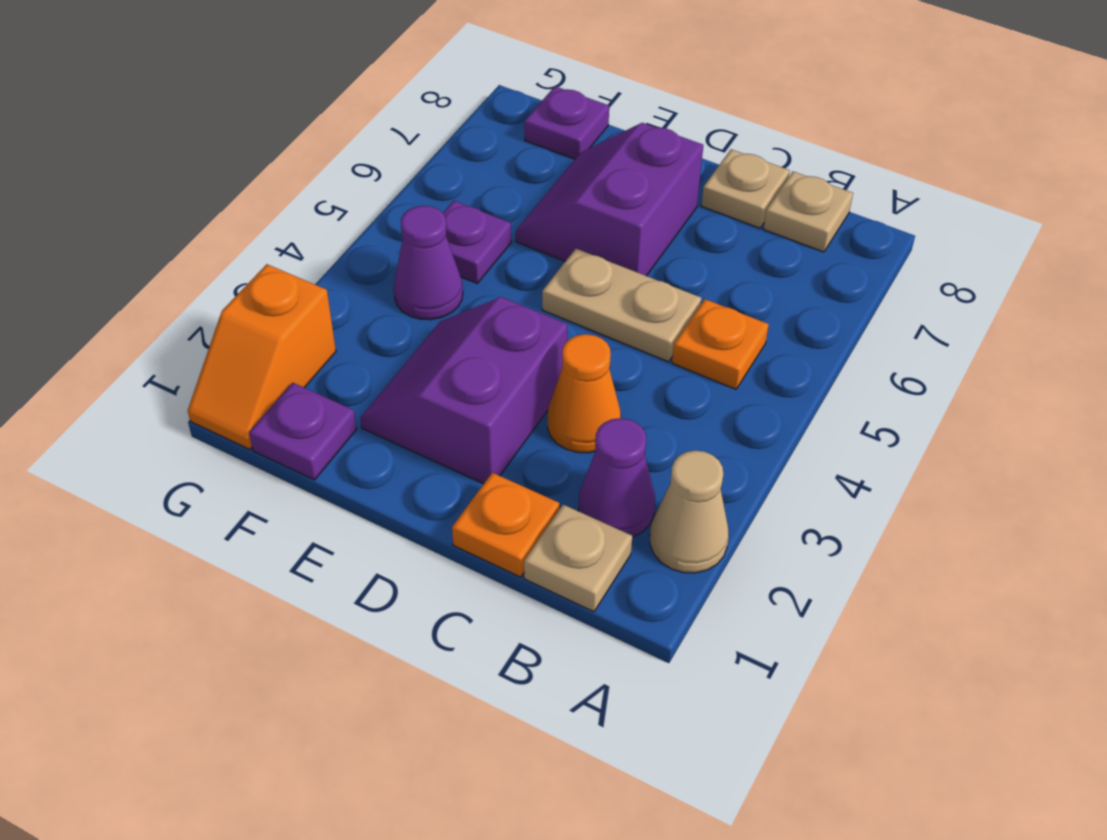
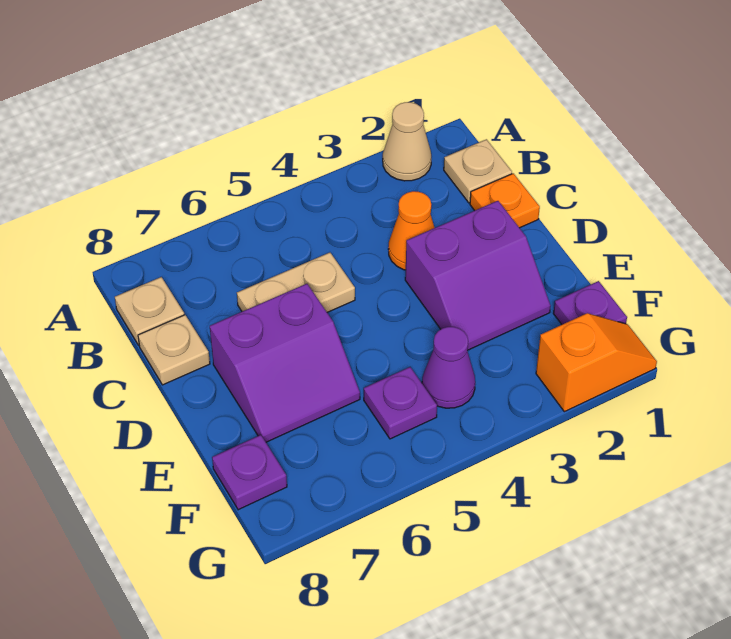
purple 1x1 cone [578,418,655,537] -> none
orange 1x1 plate [672,299,769,389] -> none
tan 1x2 plate [542,249,701,362] -> tan 1x2 plate turned to [237,253,355,312]

